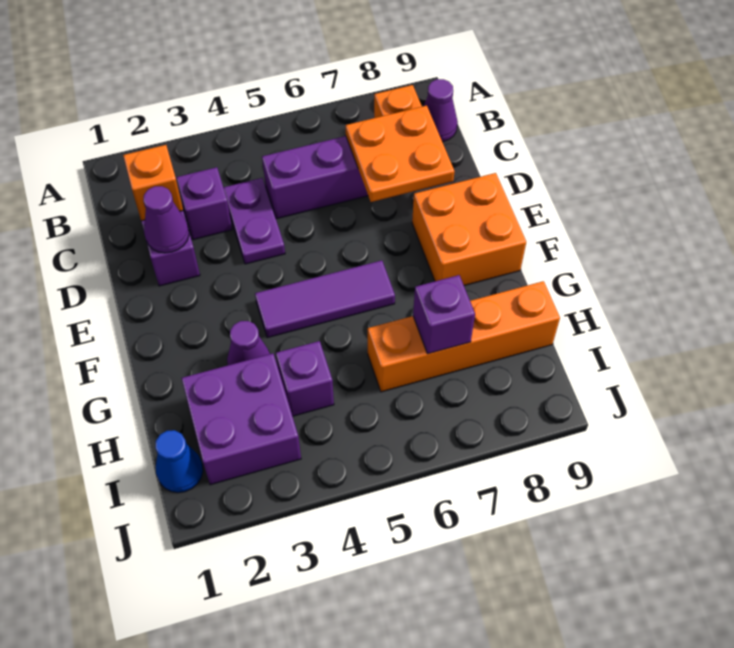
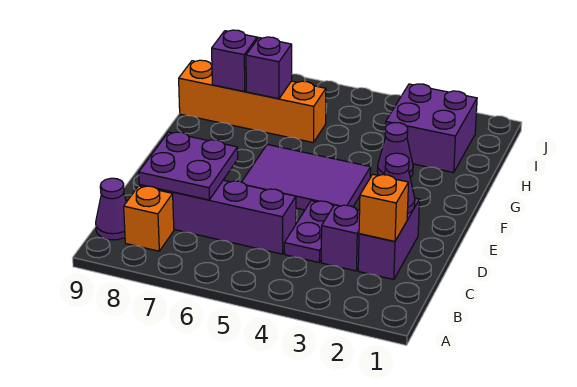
orange 2x2 plate [346,106,455,202] -> purple 2x2 plate [139,132,238,200]
orange 2x2 brick [412,173,526,285] -> none
purple 1x3 tile [255,260,395,338] -> purple 2x3 tile [242,145,371,210]
purple 1x1 brick [276,341,334,416] -> purple 1x1 brick moved to [212,30,257,92]
blue 1x1 cone [155,430,203,493] -> none

